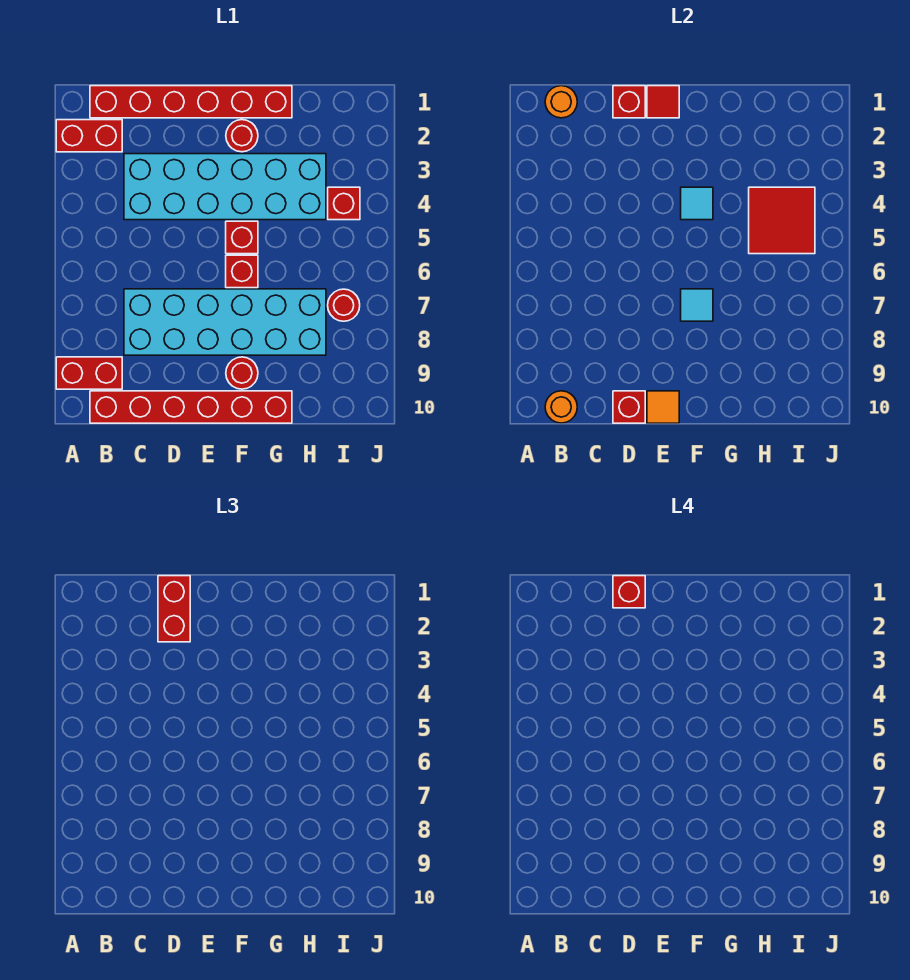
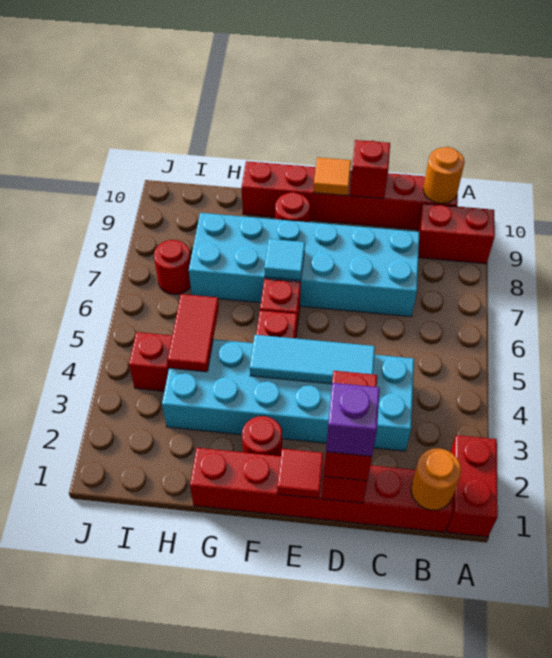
red 1x2 brick [56,120,122,152] -> red 1x2 brick turned to [447,435,498,537]
red 1x1 brick [613,576,645,608] -> purple 1x1 brick [326,383,380,456]
cyan 1x1 tile [681,187,713,220] -> cyan 1x3 tile [250,335,375,384]
red 2x2 tile [749,187,815,254] -> red 1x2 tile [168,294,219,372]

